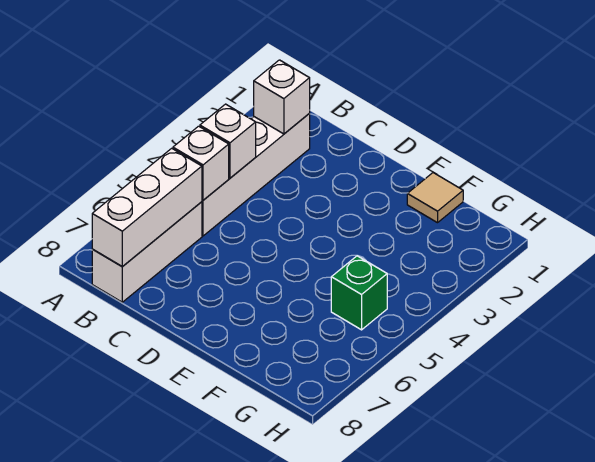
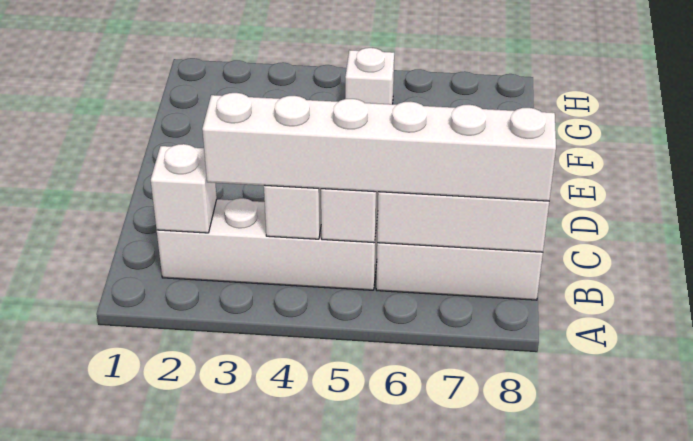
none -> white 1x6 brick [202,93,556,201]
tan 1x1 tile [407,173,463,223] -> none
green 1x1 brick [331,256,387,330] -> white 1x1 brick [345,48,394,104]

